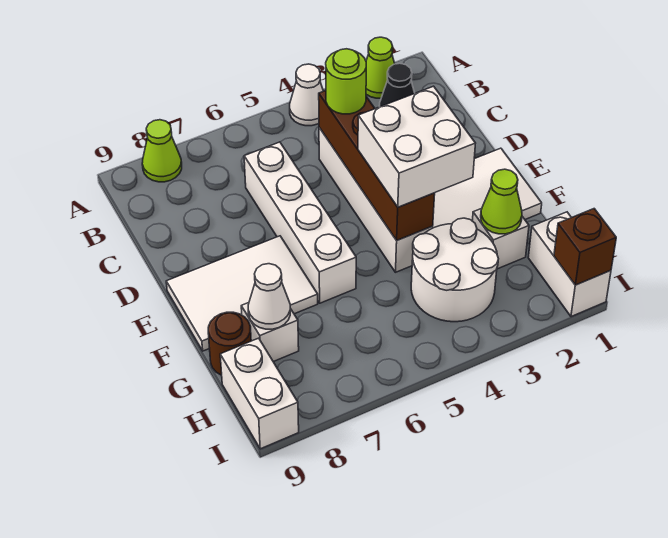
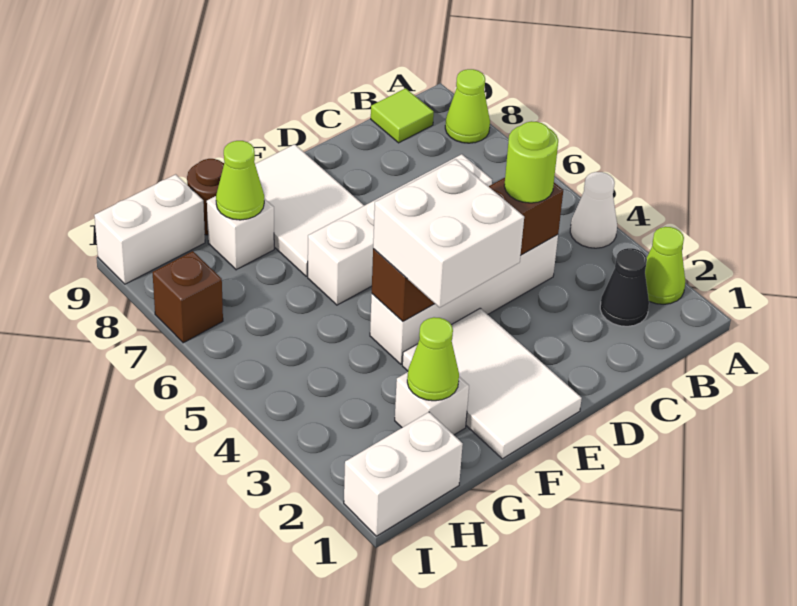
none -> lime 1x1 tile [371,88,434,143]
white 2x2 round brick [411,218,498,322] -> none
white 1x1 cone [248,264,290,329] -> lime 1x1 cone [216,141,264,220]
brown 1x1 brick [554,209,616,285] -> brown 1x1 brick moved to [152,251,223,343]

